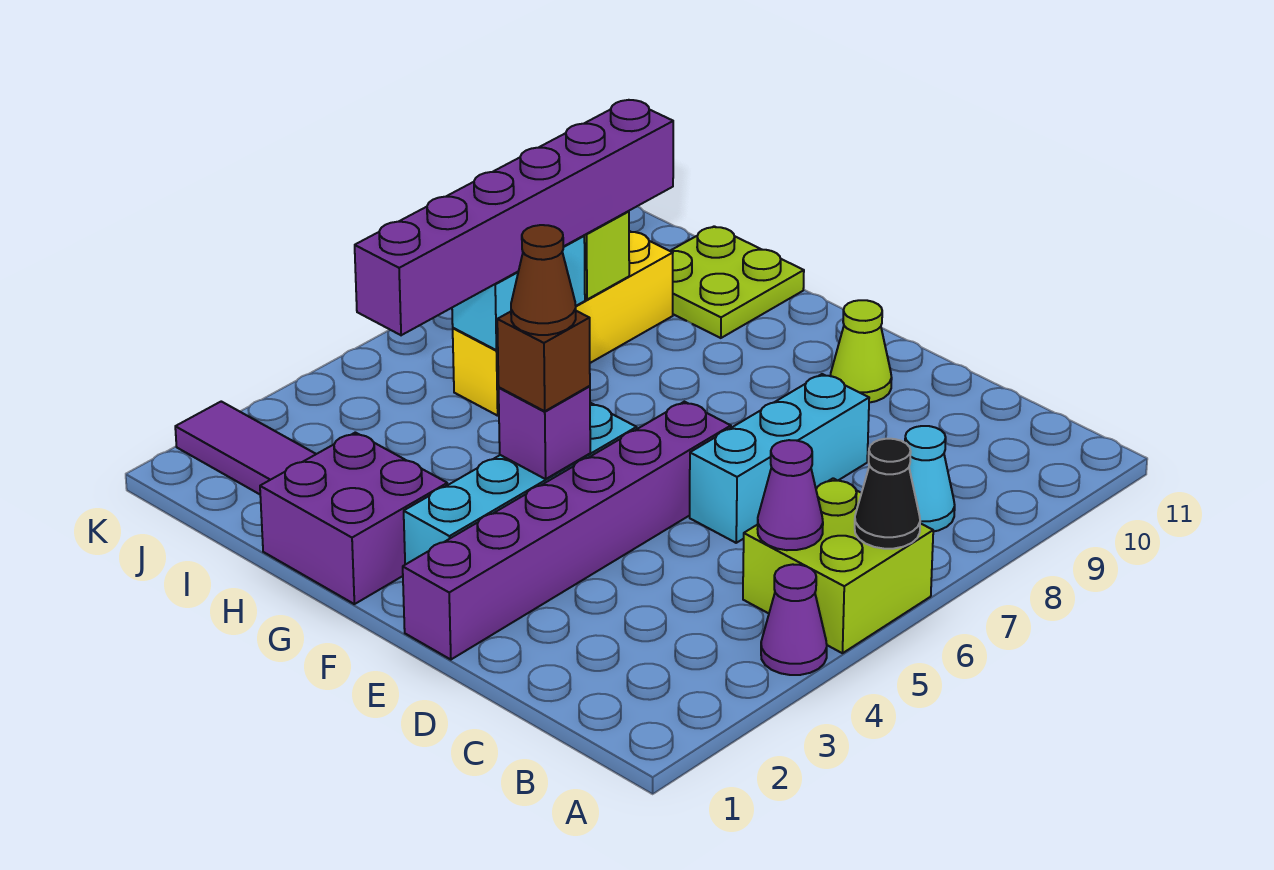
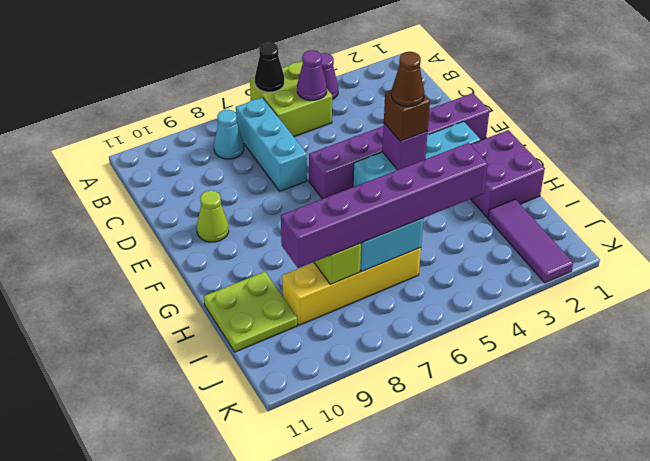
cyan 1x3 brick [690,374,869,543] -> cyan 1x3 brick turned to [236,98,307,191]

